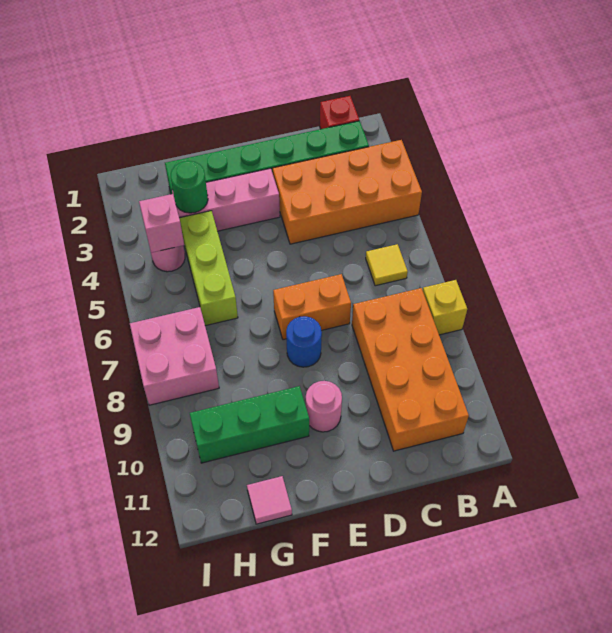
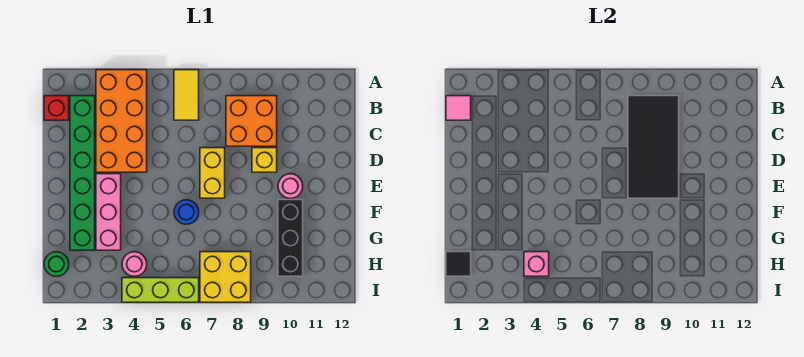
yellow 1x1 brick [423,280,467,335] -> yellow 1x1 brick moved to [252,148,277,172]
yellow 1x1 tile [366,244,408,286] -> yellow 1x2 tile [174,70,199,120]
orange 2x4 brick [352,288,469,451] -> orange 2x2 brick [226,96,277,146]
none -> black 2x4 tile [628,96,679,198]
orange 1x2 brick [273,274,351,340] -> yellow 1x2 brick [200,148,225,198]
blue 1x1 round brick [286,316,322,367] -> blue 1x1 round brick moved to [174,200,199,224]
green 1x3 brick [190,386,309,463] -> black 1x3 brick [278,200,303,276]
green 1x1 round brick [171,161,208,213] -> green 1x1 round brick moved to [44,252,69,276]
lime 1x3 brick [179,211,238,326] -> lime 1x3 brick moved to [122,278,199,302]
pink 1x1 tile [247,476,292,524] -> pink 1x1 tile moved to [446,96,471,120]
none -> black 1x1 tile [446,252,471,276]
pink 2x2 brick [130,307,219,405] -> yellow 2x2 brick [200,252,251,302]

